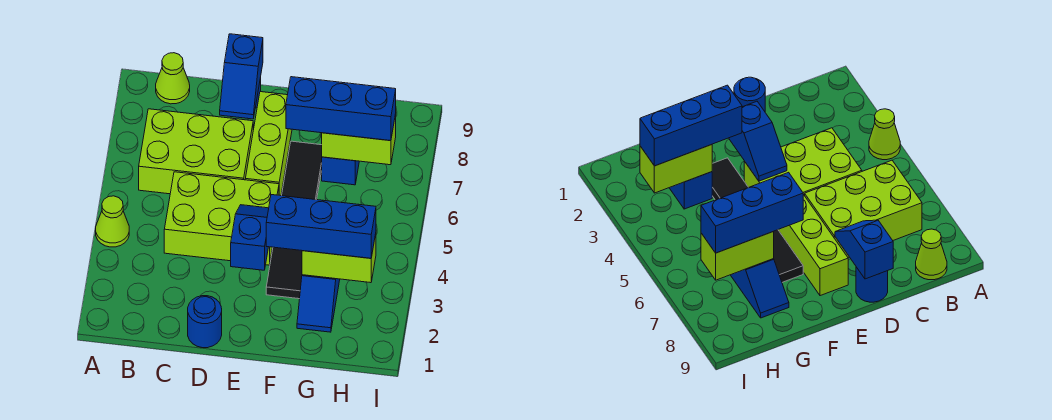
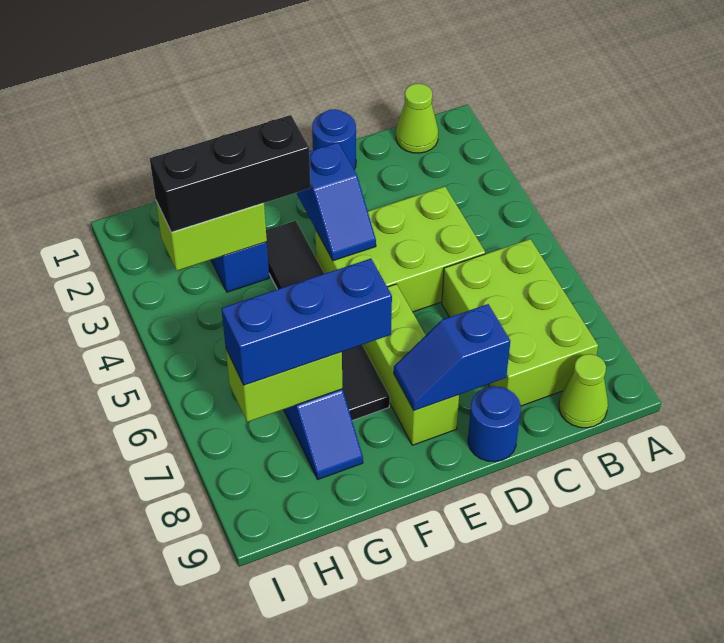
lime 1x1 cone [96,196,129,247] -> lime 1x1 cone moved to [396,84,438,153]
lime 2x3 brick [139,109,253,194] -> lime 2x3 brick turned to [442,239,598,406]
blue 1x2 slope [220,34,263,119] -> blue 1x2 slope turned to [394,304,510,411]
blue 1x3 brick [266,195,376,258] -> black 1x3 brick [150,115,311,232]

